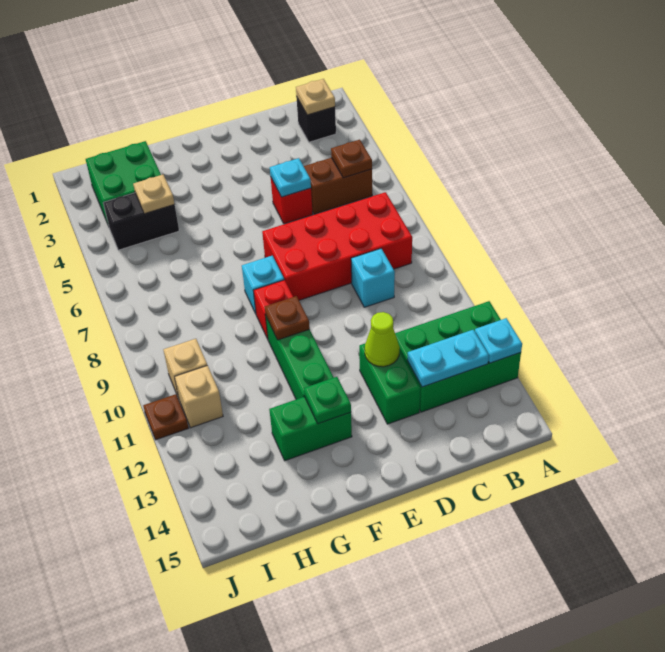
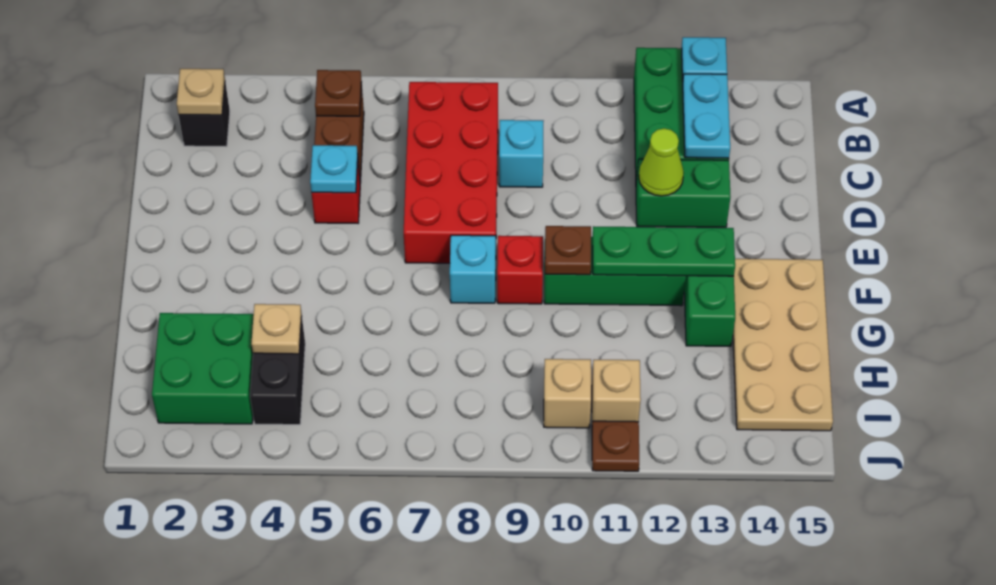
green 1x1 plate [304,377,351,424] -> green 1x3 plate [593,226,735,276]
none -> tan 2x4 plate [733,259,833,431]

